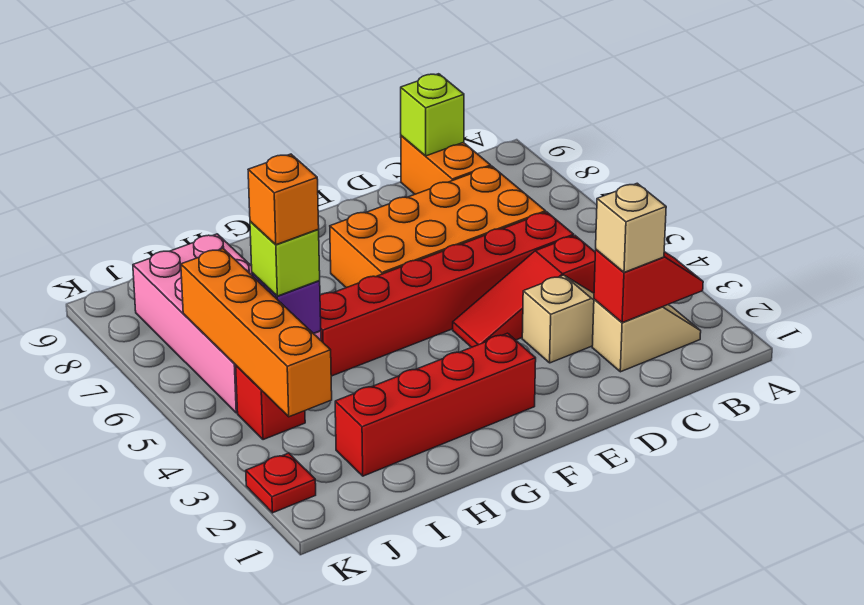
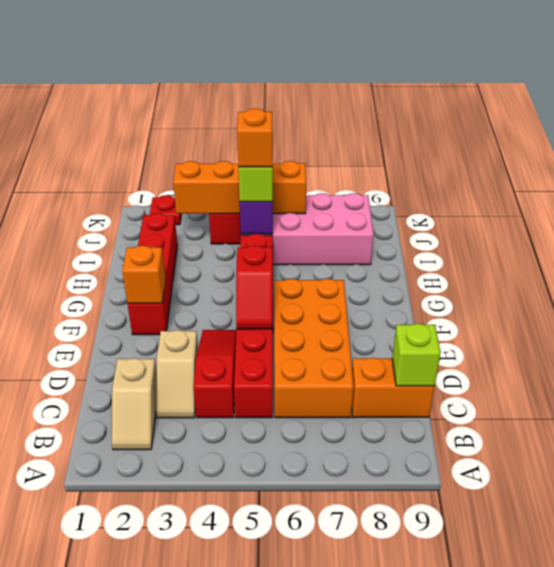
red 1x2 slope [594,250,703,323] -> red 1x2 slope moved to [236,245,273,329]
tan 1x1 brick [596,183,666,272] -> none
none -> orange 1x1 brick [122,245,166,303]

